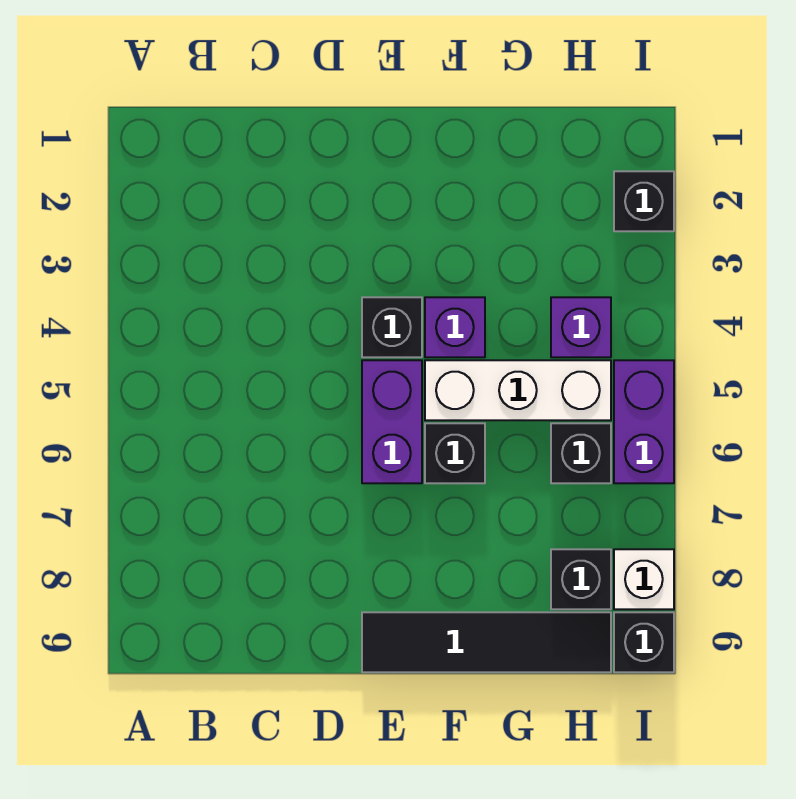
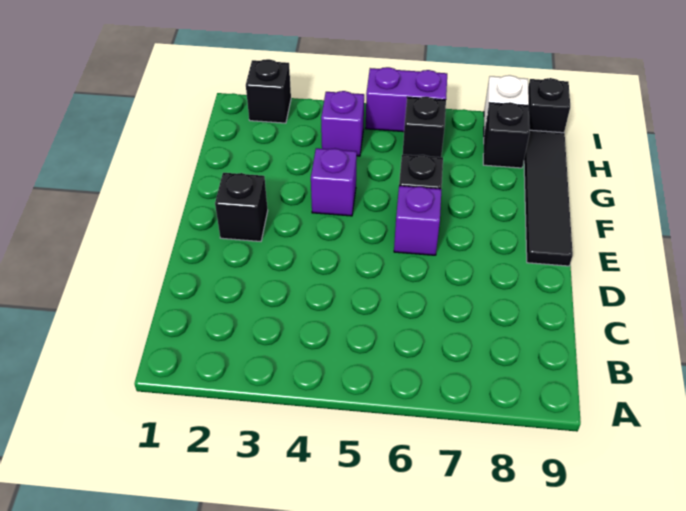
black 1x1 brick [362,297,422,357] -> black 1x1 brick moved to [215,173,268,241]
purple 1x2 brick [362,360,422,483] -> purple 1x1 brick [394,186,442,255]
white 1x3 brick [425,360,611,420] -> none

